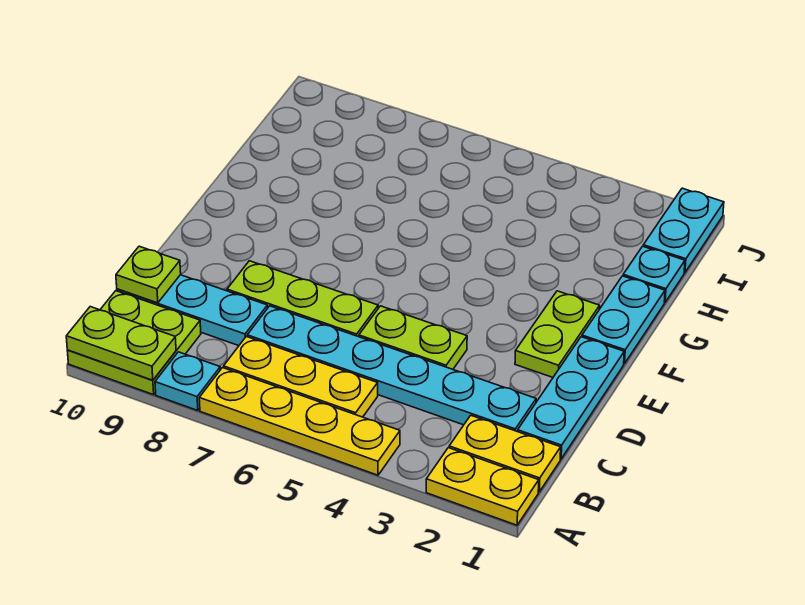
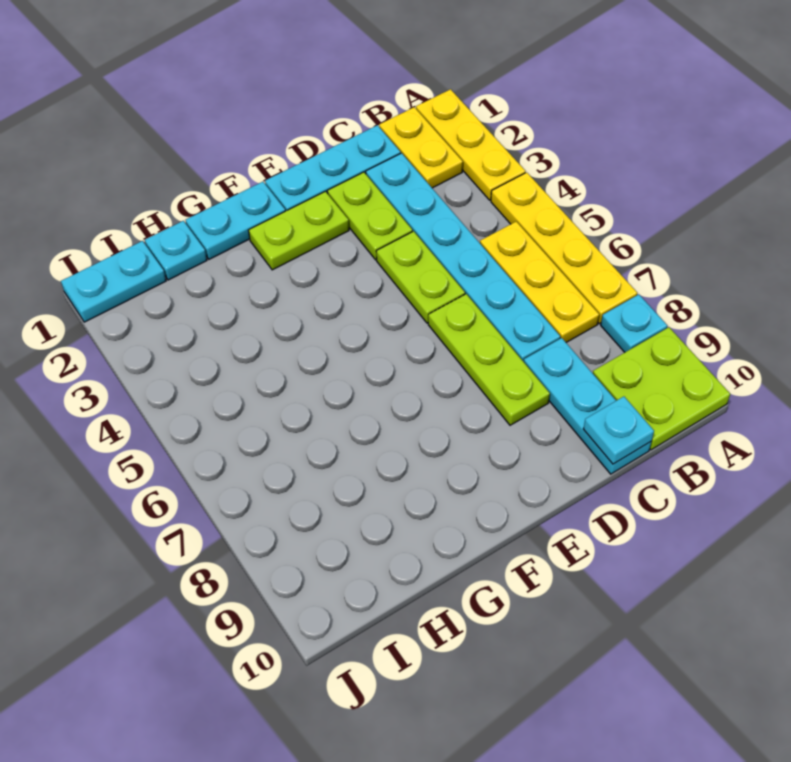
yellow 1x2 plate [426,448,539,525] -> yellow 1x3 plate [416,89,526,200]
lime 1x2 plate [66,307,176,380] -> lime 1x2 plate moved to [327,172,412,260]
lime 1x1 plate [116,246,181,303] -> cyan 1x1 plate [584,397,654,464]

